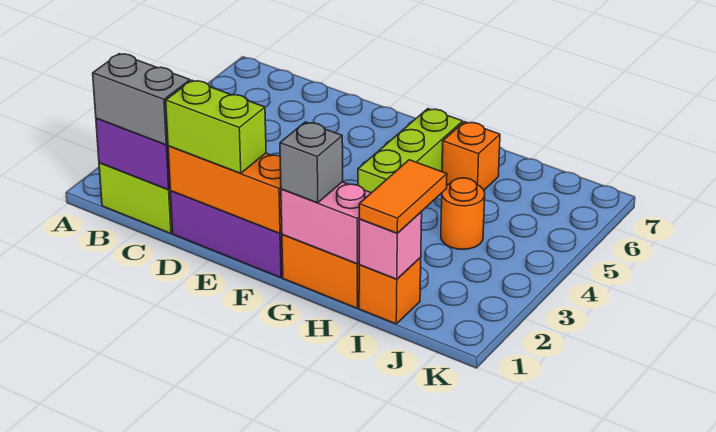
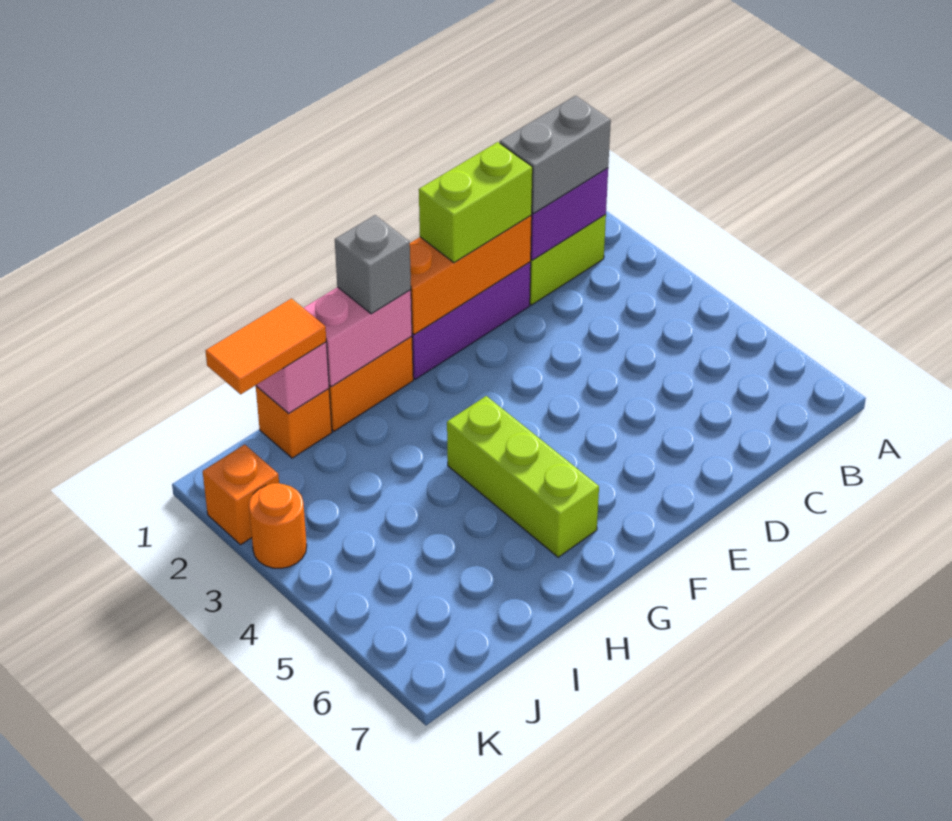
orange 1x1 brick [442,122,500,190] -> orange 1x1 brick moved to [203,444,279,545]
orange 1x2 tile [359,160,447,233] -> orange 1x2 tile turned to [206,299,326,394]
orange 1x1 round brick [441,178,485,249] -> orange 1x1 round brick moved to [249,483,307,568]

